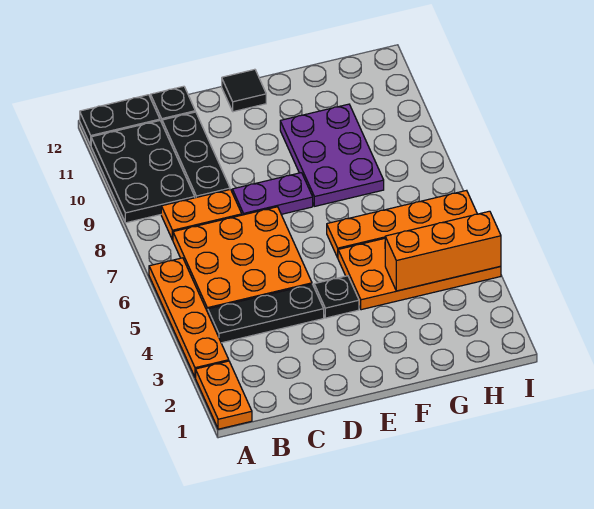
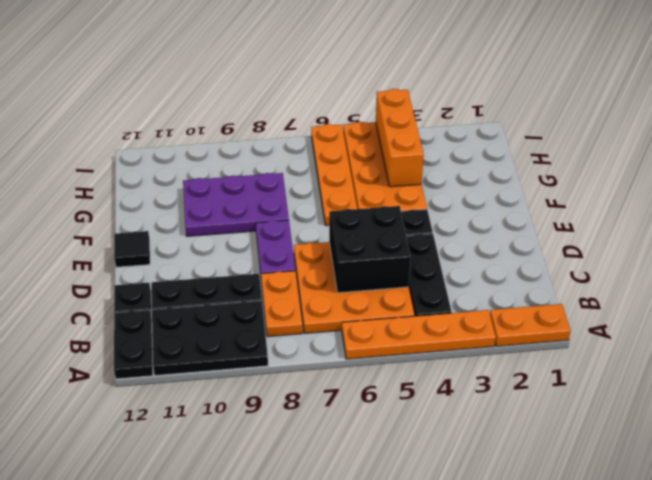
none -> black 2x2 brick [329,206,411,293]

